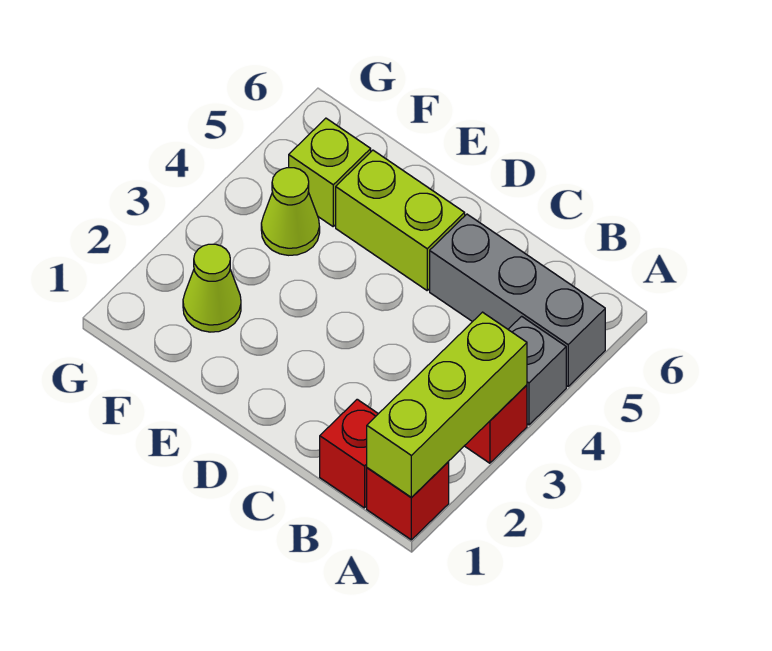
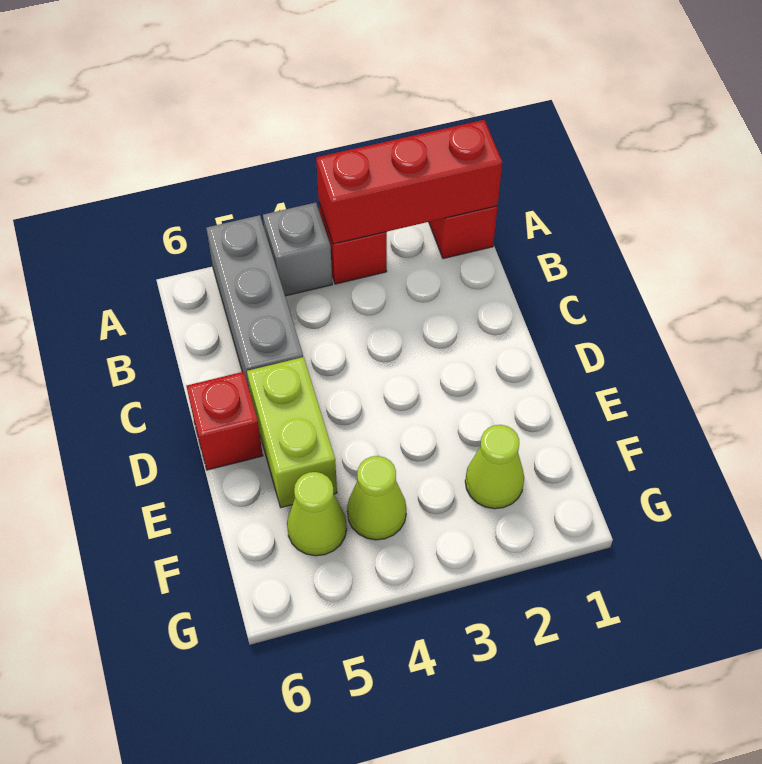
lime 1x3 brick [367,312,527,497] -> red 1x3 brick [316,120,502,244]
red 1x1 brick [320,399,378,508] -> red 1x1 brick moved to [186,372,263,470]
lime 1x1 brick [289,118,371,226] -> lime 1x1 cone [287,472,347,556]

